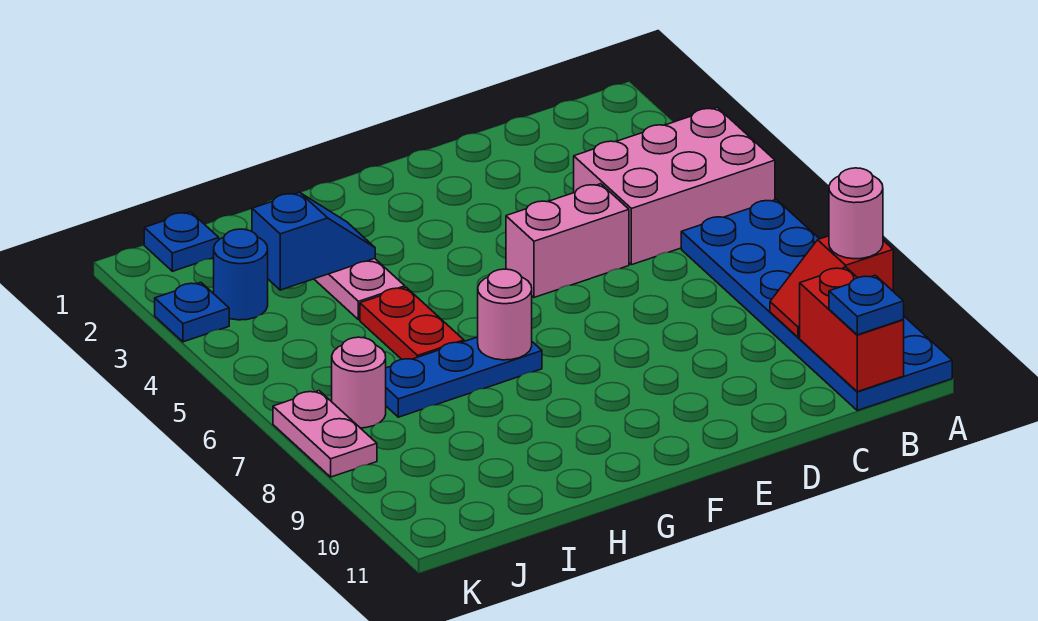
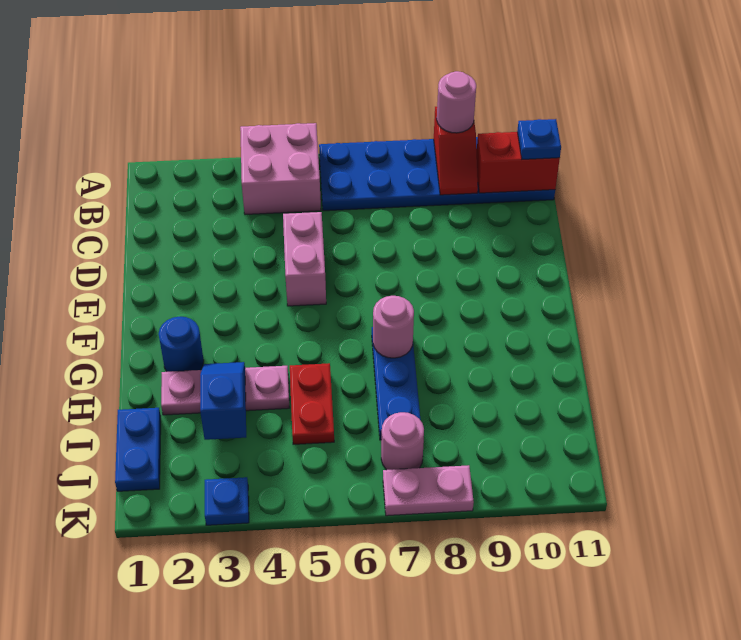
pink 2x3 brick [574,107,775,265] -> pink 2x2 brick [240,123,321,215]
red 1x2 plate [360,287,464,359] -> red 1x2 plate turned to [290,363,334,444]
blue 1x1 plate [144,212,219,271] -> blue 1x2 plate [115,408,161,491]
blue 1x1 round brick [214,229,268,320] -> blue 1x1 round brick moved to [159,317,204,372]

